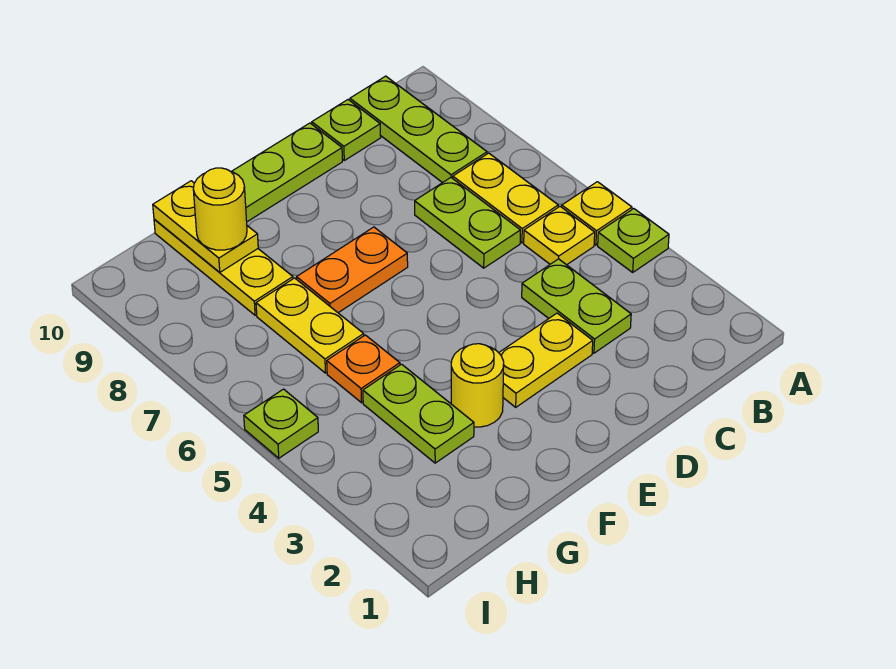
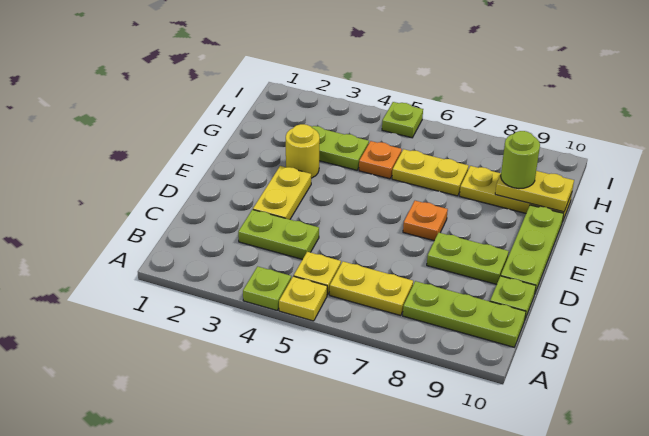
lime 1x2 plate [415,178,520,268] -> lime 1x2 plate moved to [427,233,509,285]
orange 1x2 plate [297,227,408,313] -> orange 1x1 plate [403,201,448,241]
yellow 1x1 round brick [193,168,247,250] -> lime 1x1 round brick [501,131,540,188]

